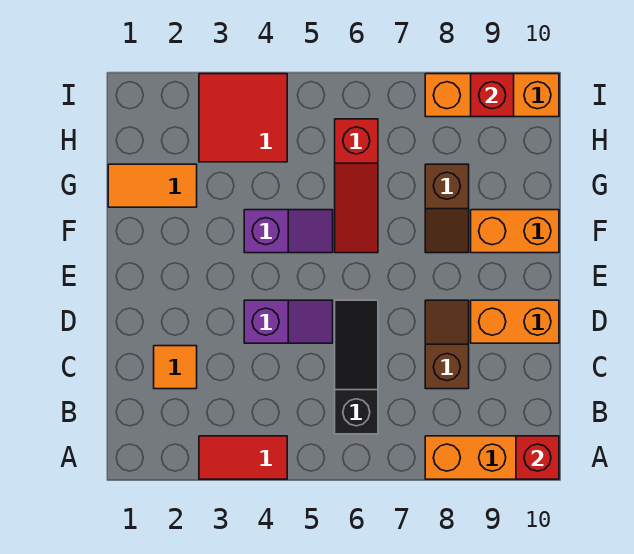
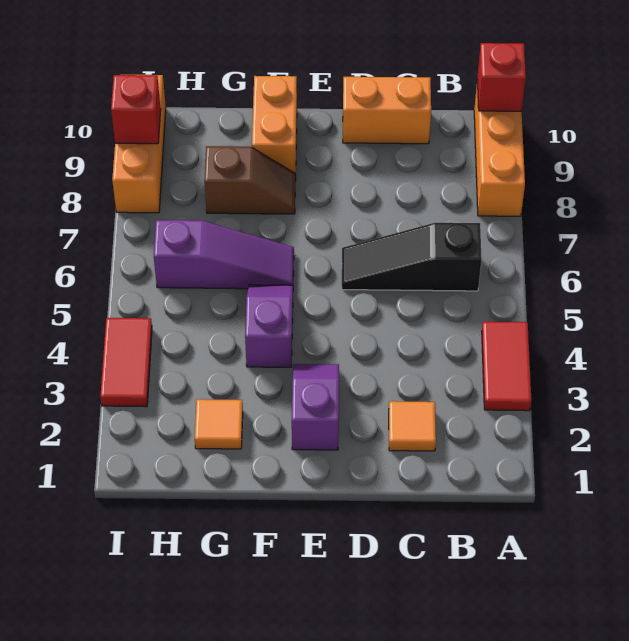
brown 1x2 slope [425,300,469,389] -> none
purple 1x2 slope [244,300,333,343] -> purple 1x2 slope moved to [292,364,339,450]
orange 1x2 brick [471,300,559,343] -> orange 1x2 brick turned to [343,77,431,144]
red 1x3 slope [335,119,378,253] -> purple 1x3 slope [154,220,294,289]
orange 1x2 tile [108,164,197,207] -> orange 1x1 tile [195,399,243,449]
red 2x2 tile [199,74,287,162] -> red 1x2 tile [100,318,152,407]

